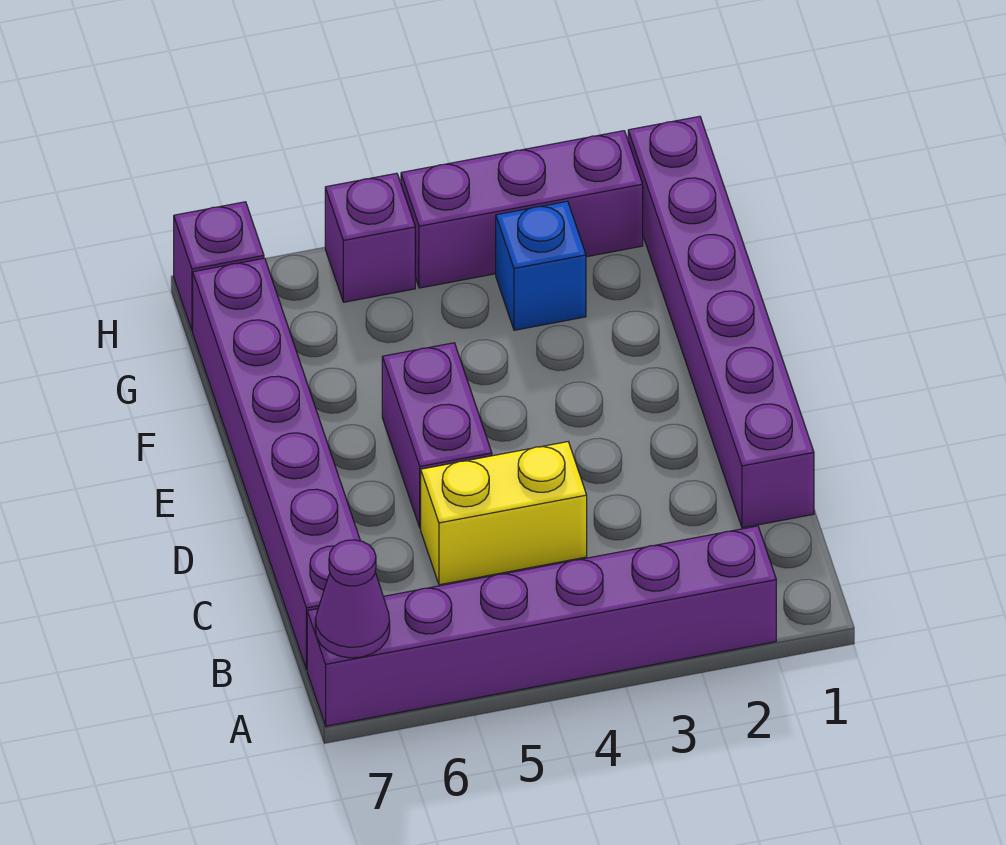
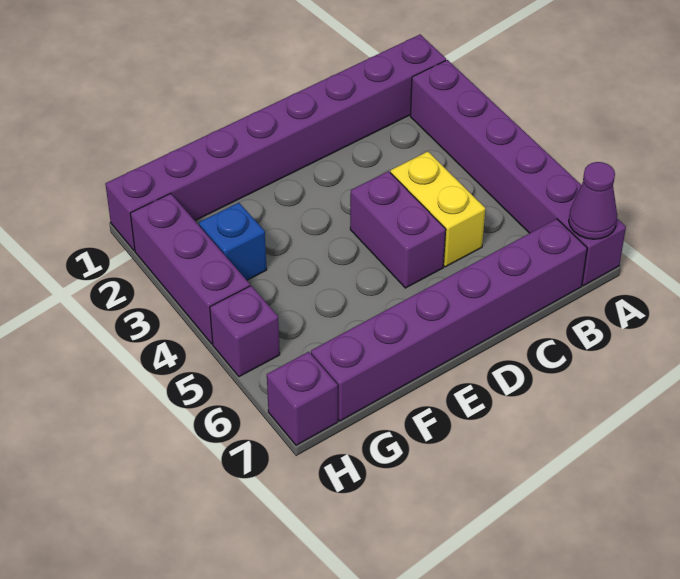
purple 1x6 brick [628,116,814,528] -> purple 1x8 brick [105,35,446,251]
purple 1x2 brick [382,343,492,528] -> purple 1x2 brick turned to [350,171,446,288]

